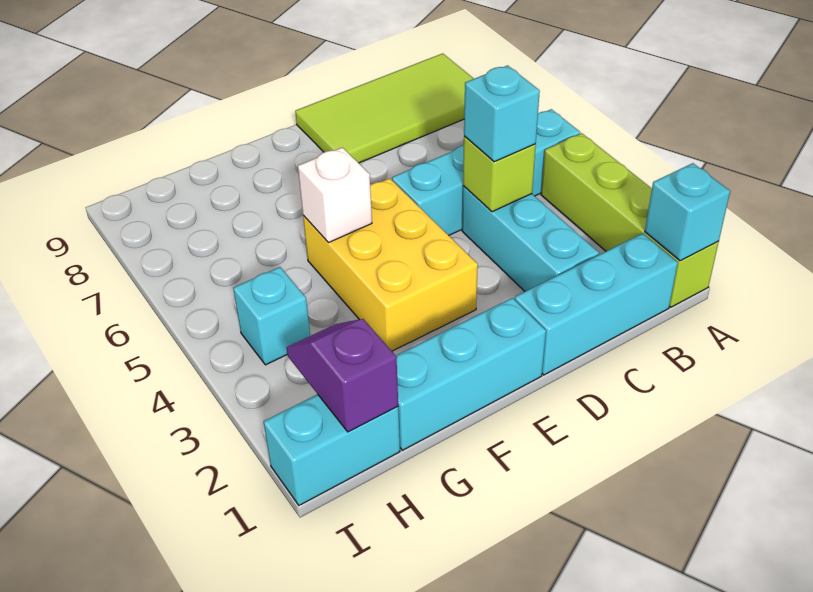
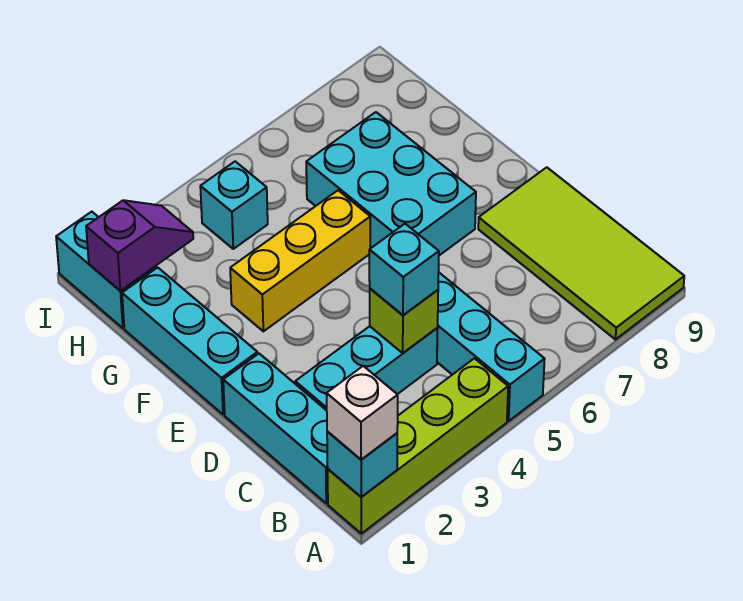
yellow 2x3 brick [303,178,478,351] -> yellow 1x3 brick [230,190,370,331]
none -> cyan 2x3 brick [306,112,476,255]
white 1x1 brick [298,147,372,243] -> white 1x1 brick moved to [327,366,398,460]

